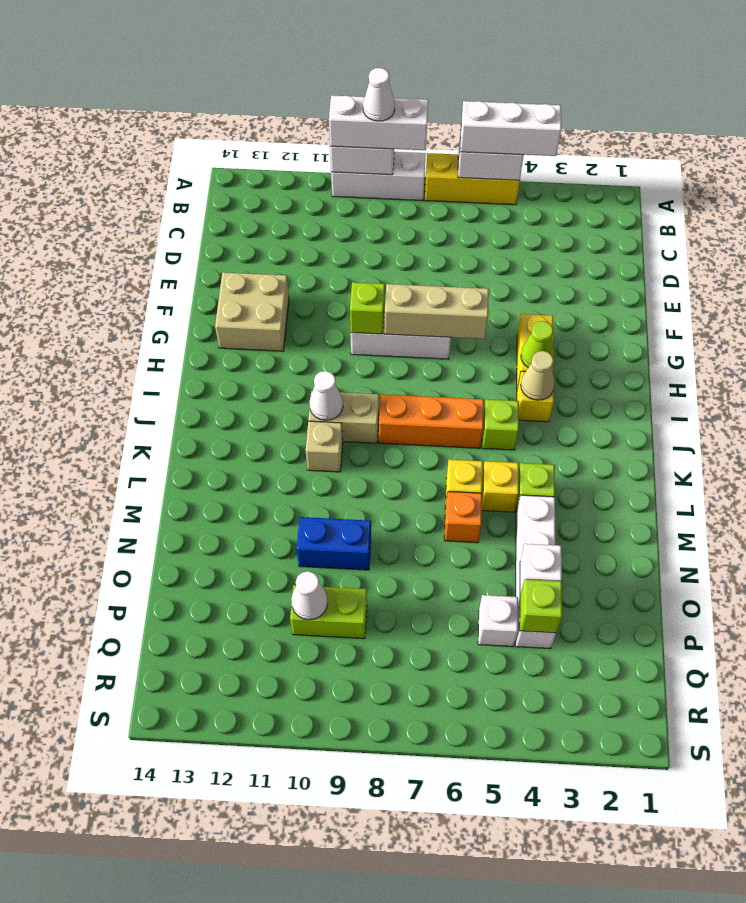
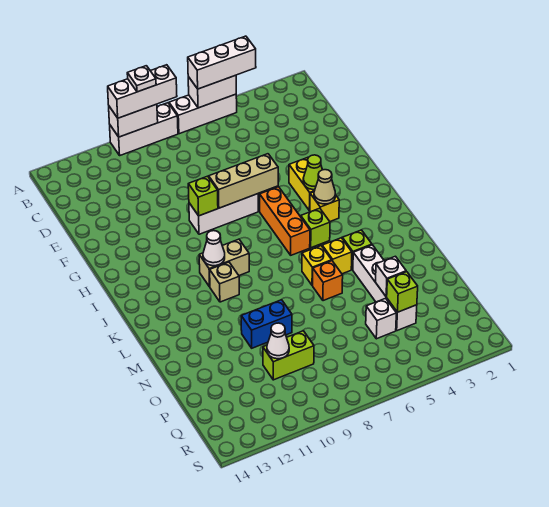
yellow 1x3 brick [425,153,520,205] -> white 1x3 brick [169,94,237,134]
white 1x1 cone [363,68,395,121] -> white 1x1 plate [127,66,156,92]
tan 2x2 brick [215,272,289,351] -> none
orange 1x3 brick [379,394,484,448] -> orange 1x3 brick turned to [260,187,310,255]

